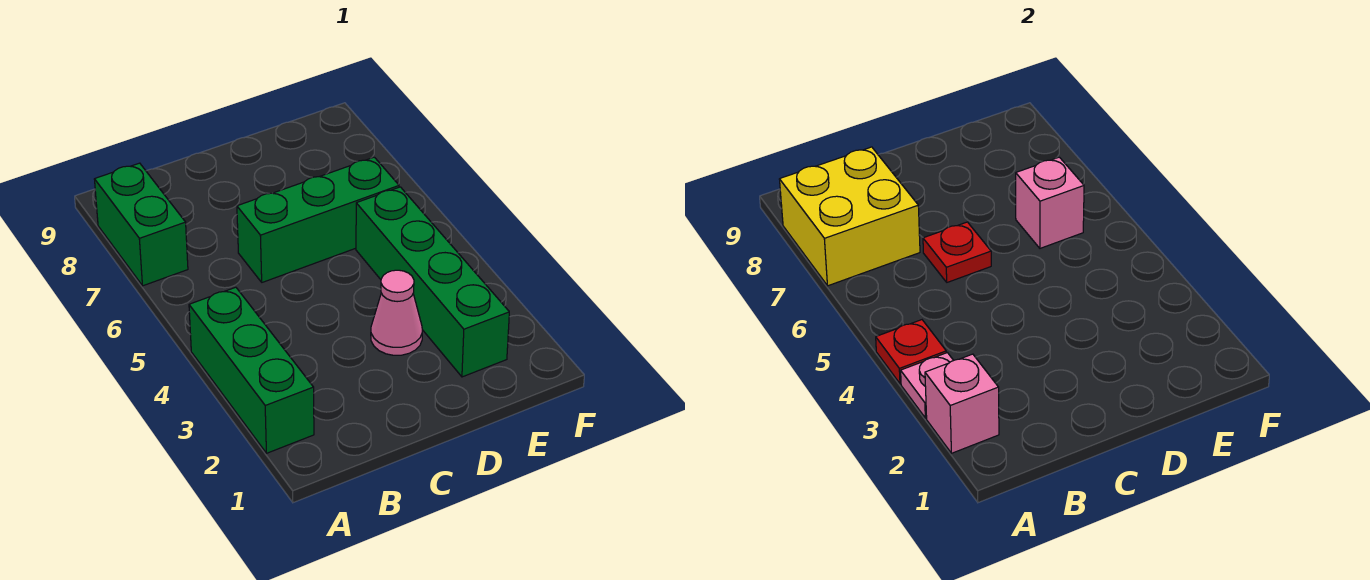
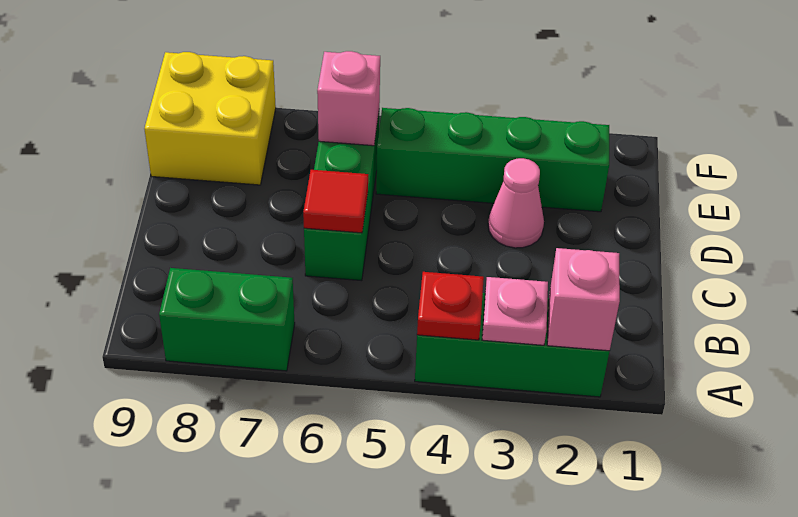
yellow 2x2 brick [779,147,920,286] -> yellow 2x2 brick moved to [144,52,276,185]
red 1x1 plate [923,222,991,282] -> red 1x1 tile [303,170,368,233]

